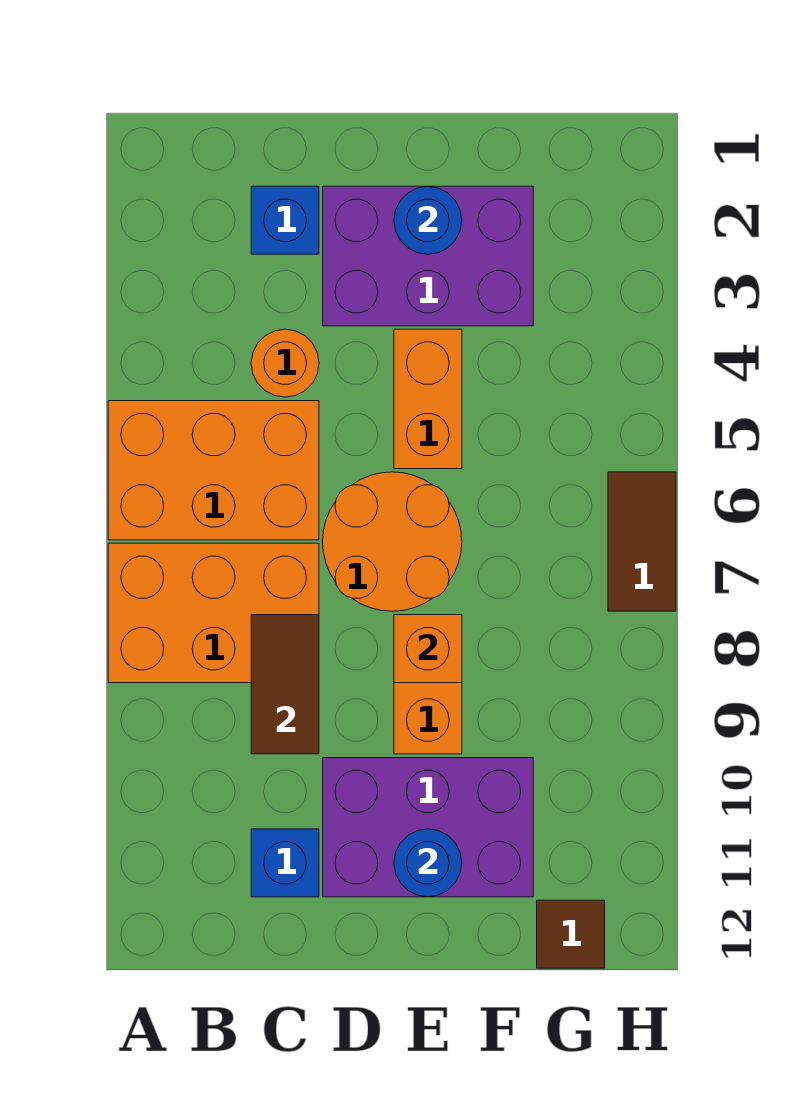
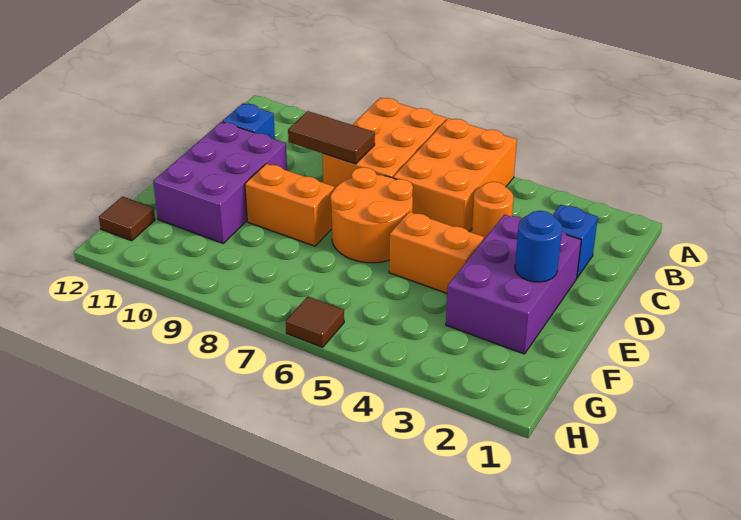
orange 1x1 brick [394,615,462,683] -> none
blue 1x1 round brick [394,829,462,897] -> none
brown 1x2 tile [608,472,676,611] -> brown 1x1 tile [286,297,344,347]

